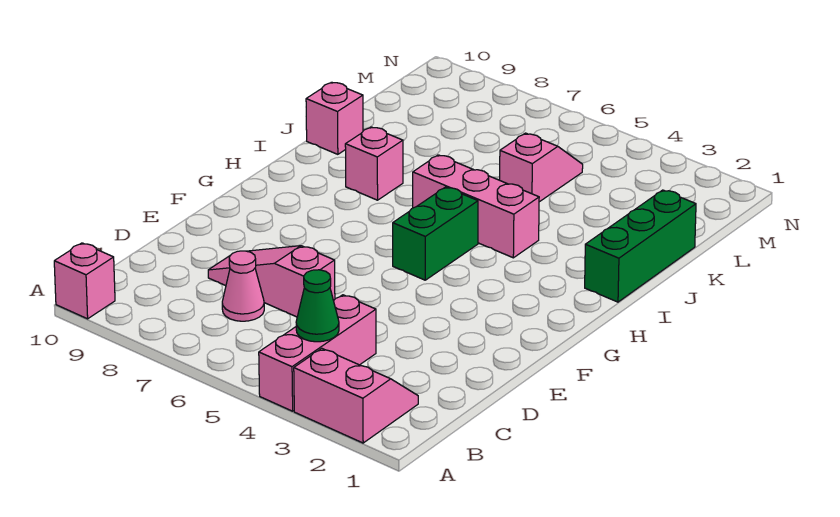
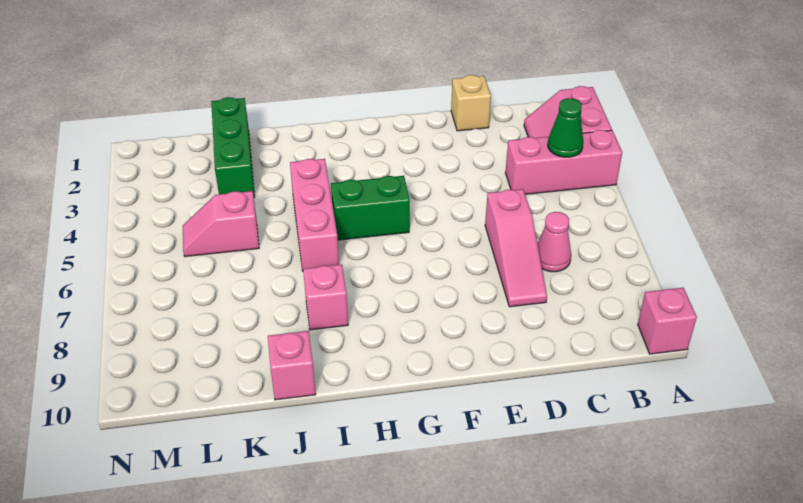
none -> tan 1x1 brick [451,75,491,131]
green 1x3 brick [585,190,696,302] -> green 1x3 brick turned to [211,97,255,197]

